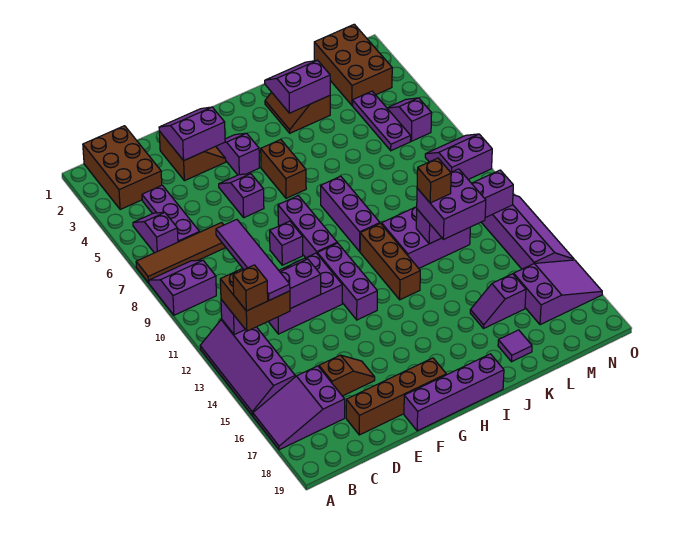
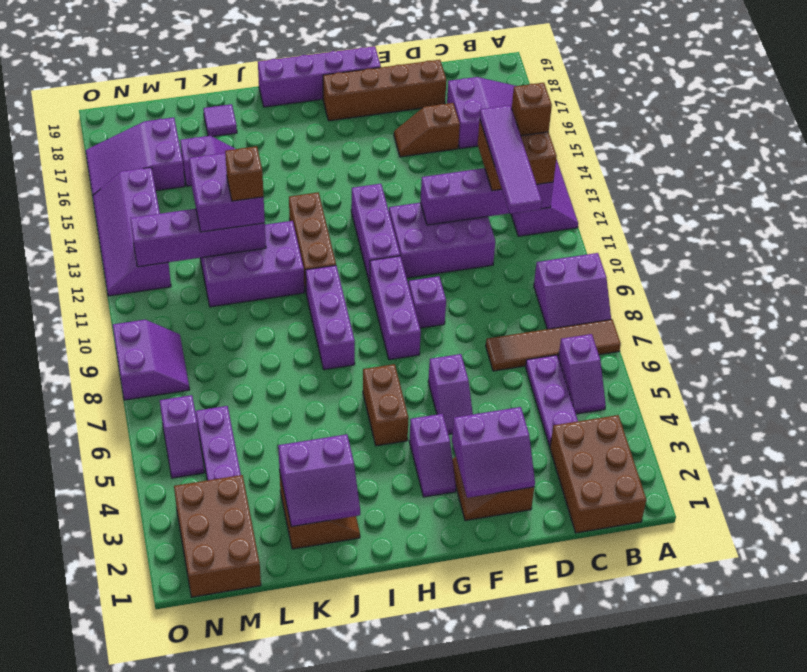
purple 2x2 slope [425,134,492,179] -> purple 2x2 slope turned to [113,320,190,400]

